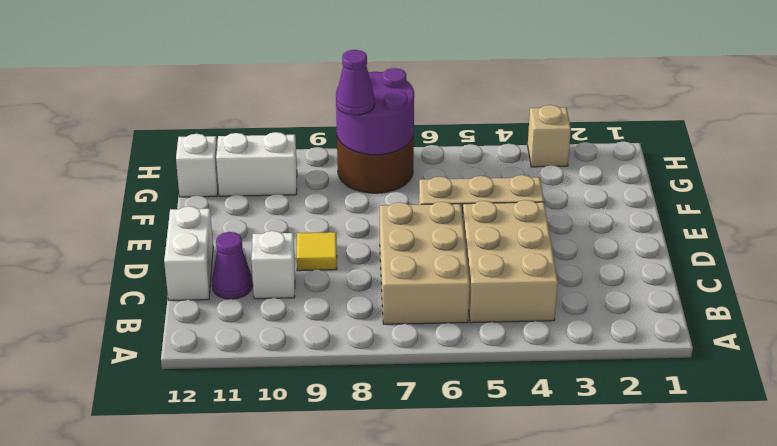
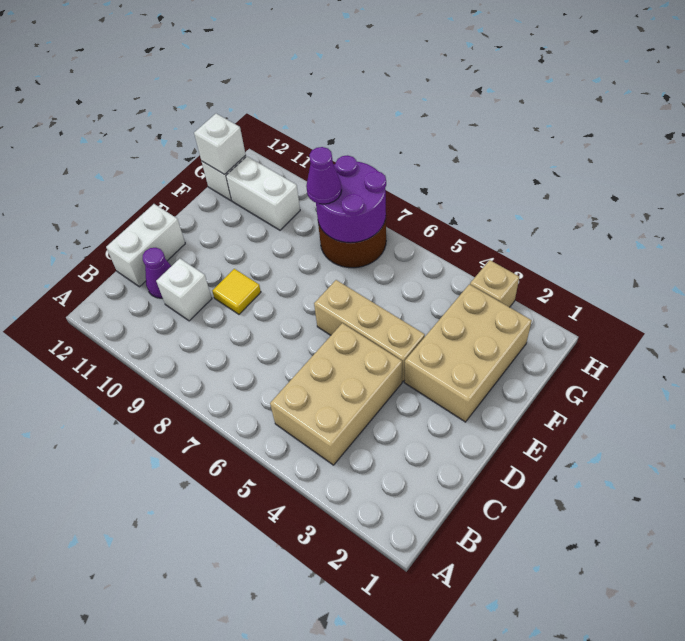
tan 2x3 brick [380,202,470,324] -> tan 2x3 brick moved to [404,284,532,422]
none -> white 1x1 brick [194,114,246,174]

